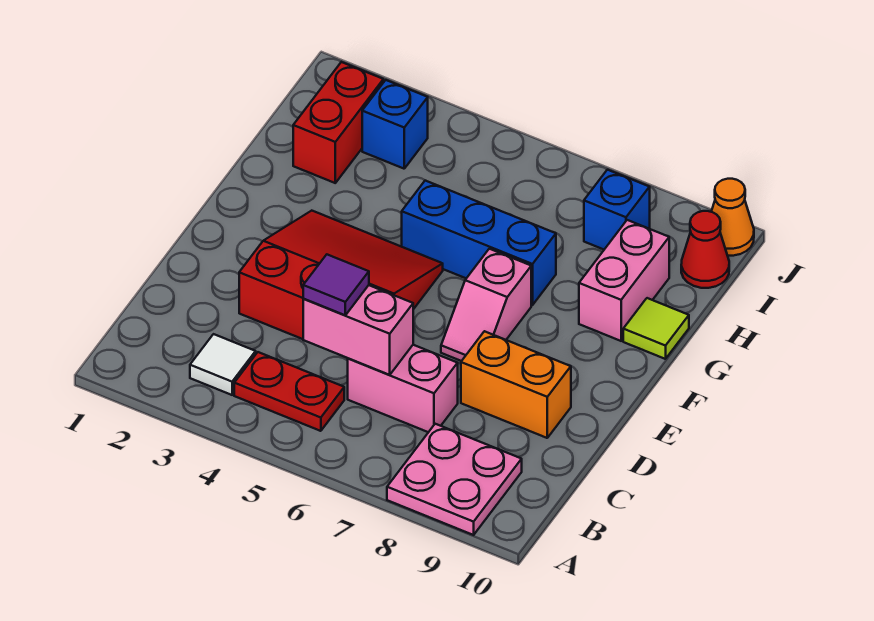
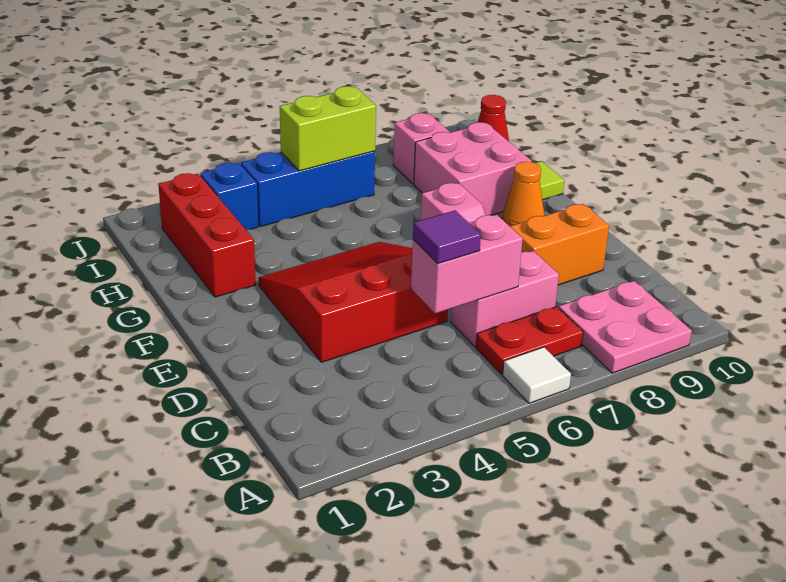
white 1x1 tile [190,334,256,395] -> white 1x1 tile moved to [503,347,571,403]
red 1x2 plate [234,352,344,431] -> red 1x2 plate moved to [476,307,583,374]
blue 1x3 brick [402,181,556,305] -> blue 1x3 brick moved to [241,151,375,227]
pink 1x2 brick [579,220,669,341] -> pink 2x2 brick [414,122,532,215]
red 1x2 brick [293,62,383,183] -> red 1x3 brick [158,173,256,297]
none -> lime 1x2 brick [280,86,376,171]
blue 1x1 brick [584,170,650,249] -> pink 1x1 brick [393,113,449,184]
orange 1x1 cone [711,179,754,256] -> orange 1x1 cone moved to [502,162,544,226]

